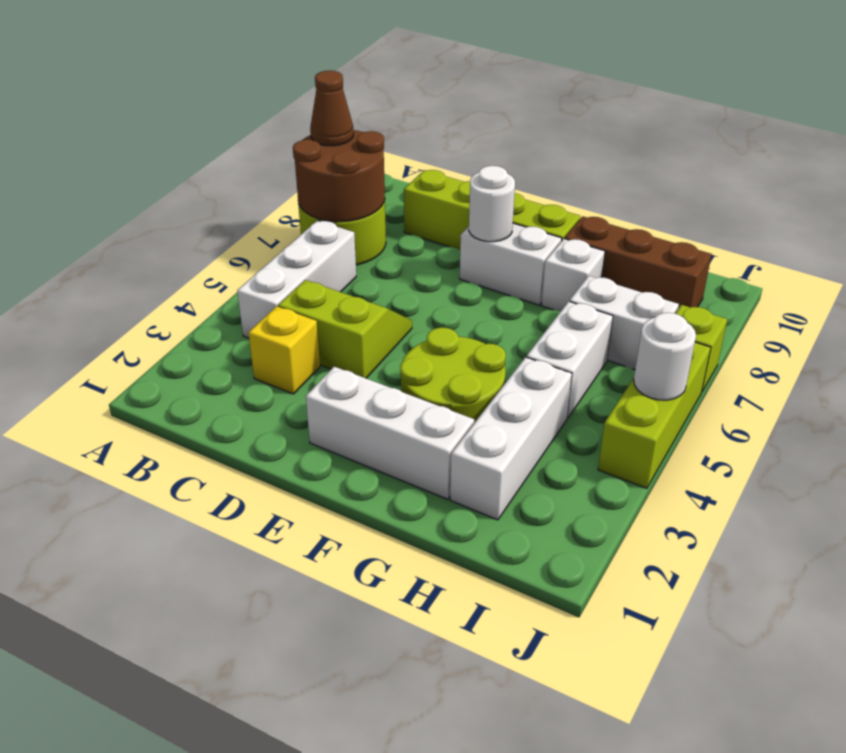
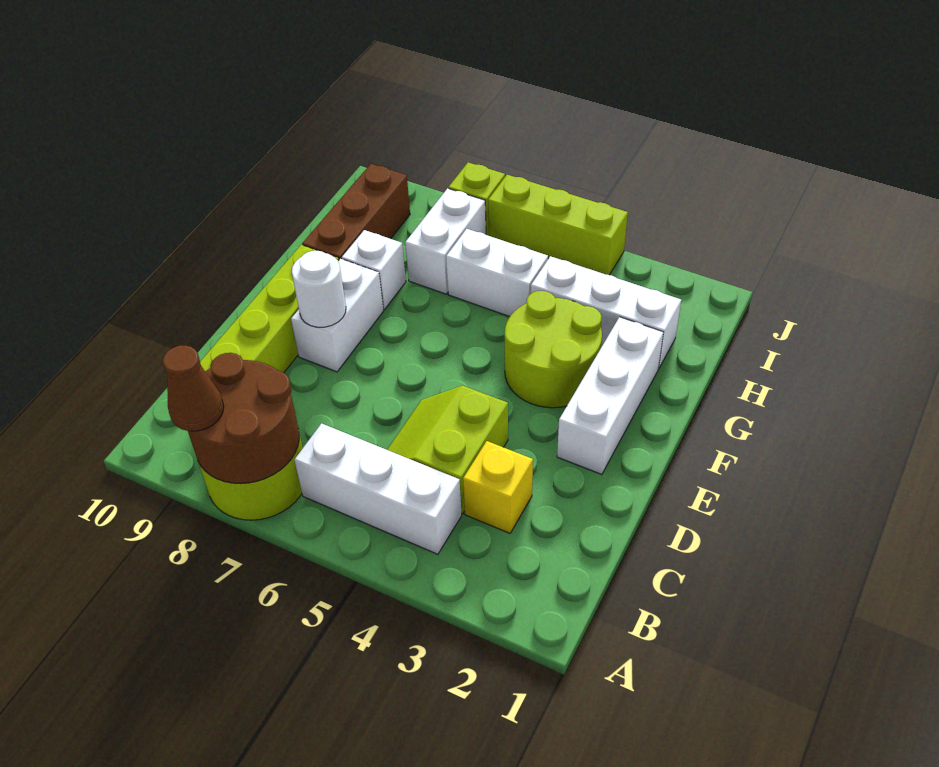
white 1x1 round brick [634,313,696,400] -> none

